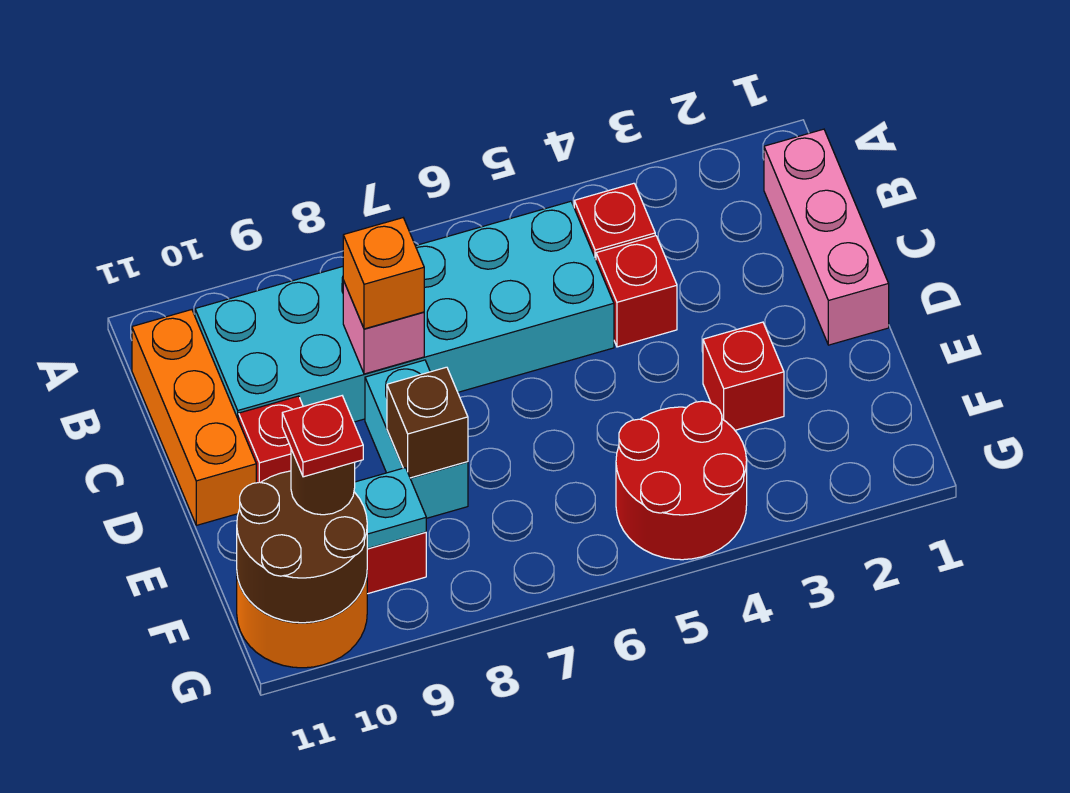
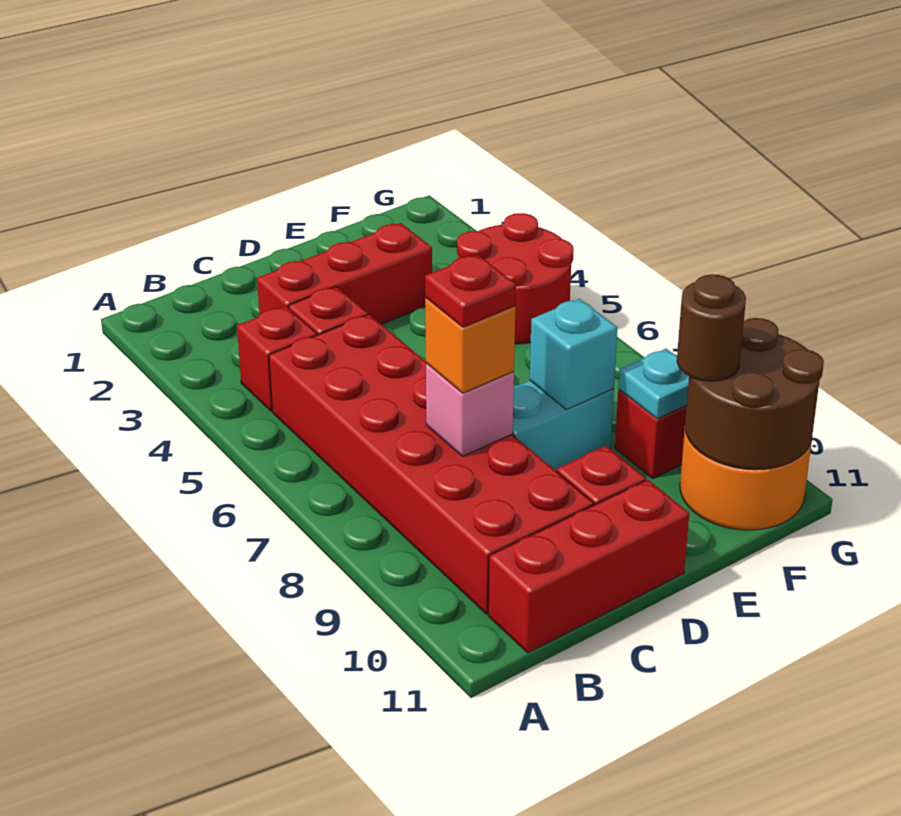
pink 1x3 brick [764,129,889,345] -> none
cyan 2x6 brick [195,201,614,422] -> red 2x6 brick [269,314,594,614]
orange 1x3 brick [132,310,256,525] -> red 1x3 brick [488,480,689,653]
red 1x1 brick [703,322,784,430] -> red 1x3 brick [257,223,432,324]
brown 1x1 brick [387,367,468,478] -> cyan 1x1 brick [530,299,618,410]
red 1x1 plate [282,396,363,477] -> red 1x1 plate moved to [425,255,516,327]

